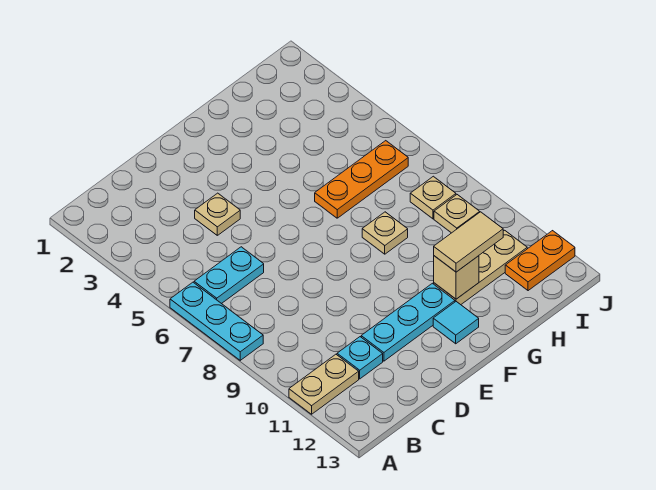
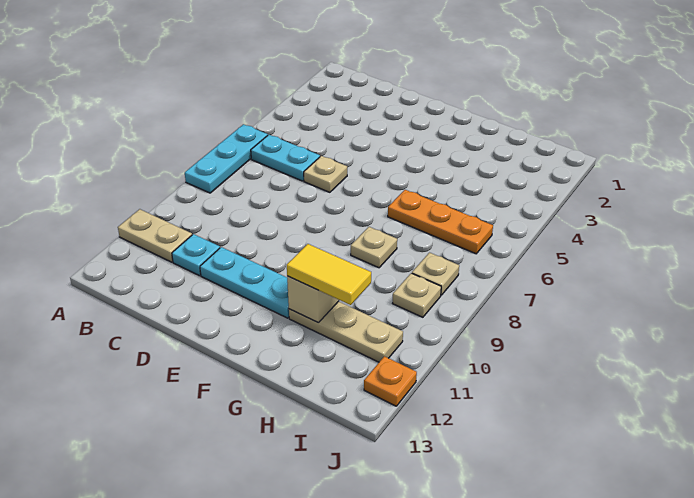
tan 1x1 plate [195,193,240,235] -> tan 1x1 plate moved to [304,156,347,192]
cyan 1x1 tile [433,302,479,344] -> none
tan 1x2 tile [434,212,503,272] -> yellow 1x2 tile [287,244,371,305]
orange 1x2 plate [505,231,575,291] -> orange 1x1 plate [364,356,417,406]

